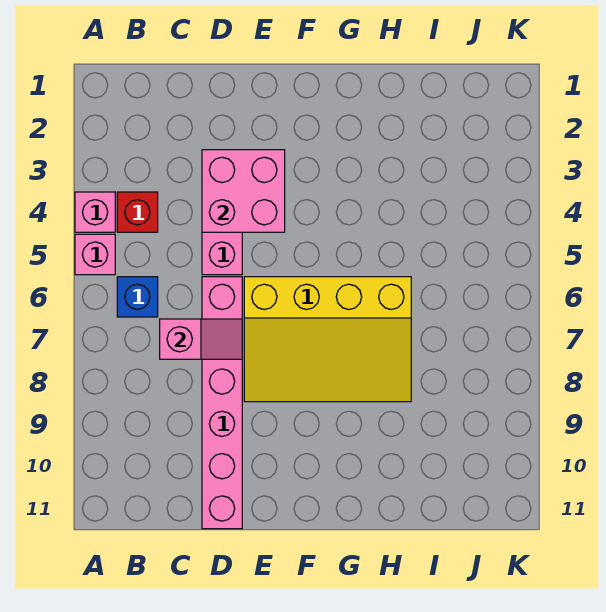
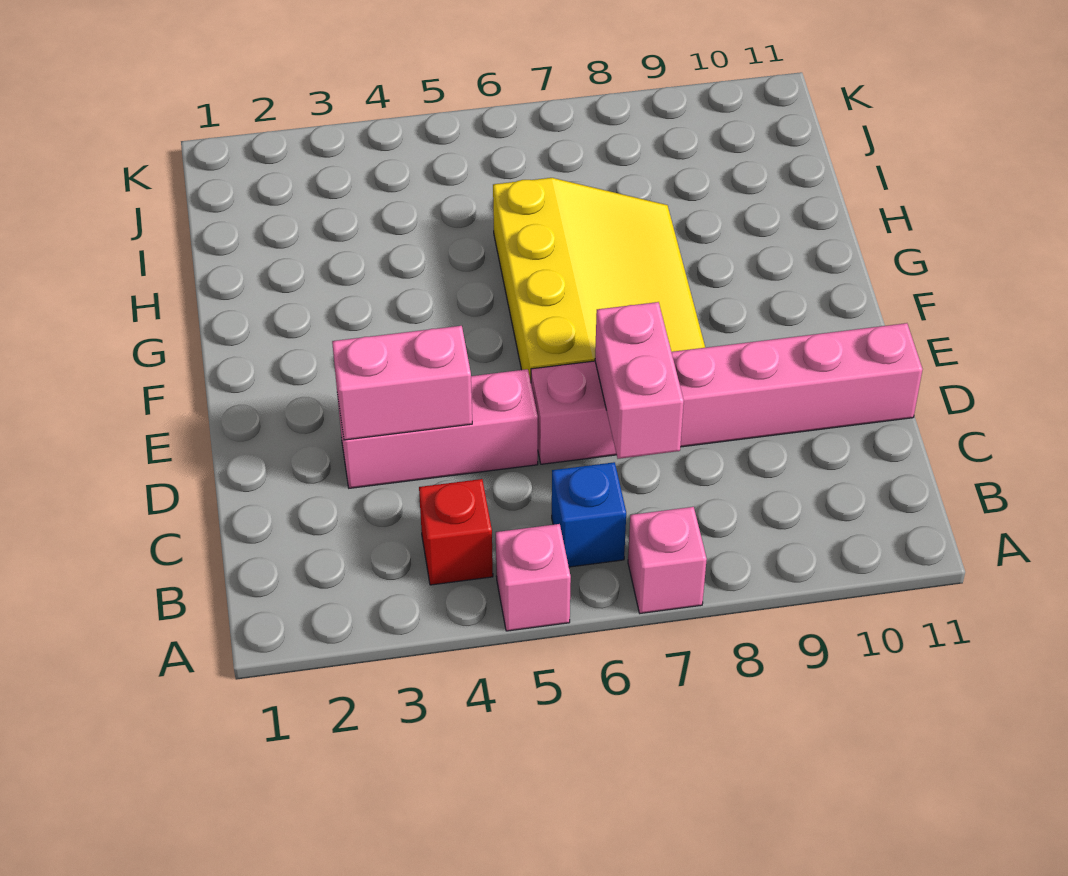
pink 1x1 brick [75,192,115,232] -> pink 1x1 brick moved to [628,507,707,613]
pink 1x2 slope [160,319,242,359] -> pink 1x2 brick [595,302,684,459]
pink 2x2 brick [202,150,285,232] -> pink 1x2 brick [332,326,472,440]

